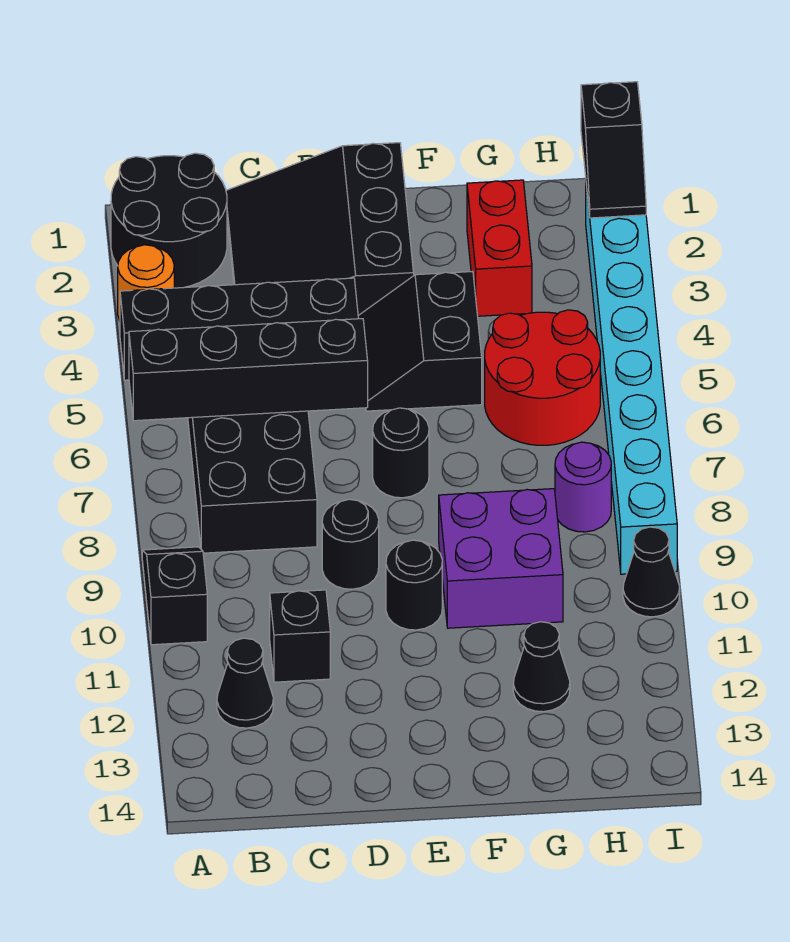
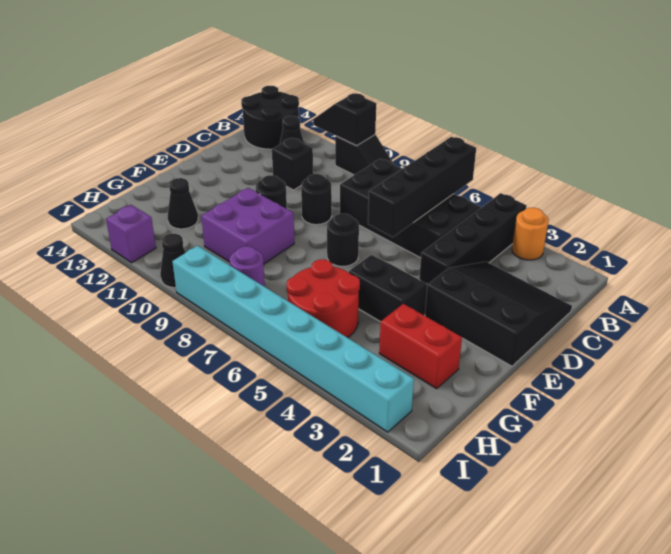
black 2x2 round brick [111,153,227,288] -> black 2x2 round brick moved to [241,86,299,149]
black 1x2 slope [581,82,646,218] -> black 1x2 slope moved to [313,93,376,146]
none -> purple 1x1 brick [106,205,156,263]

